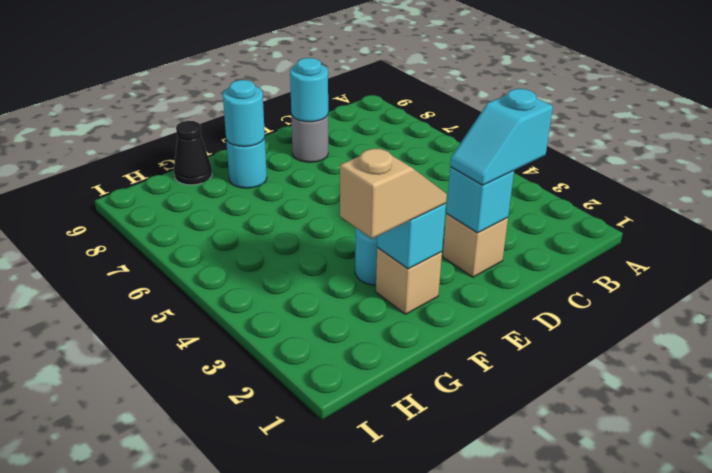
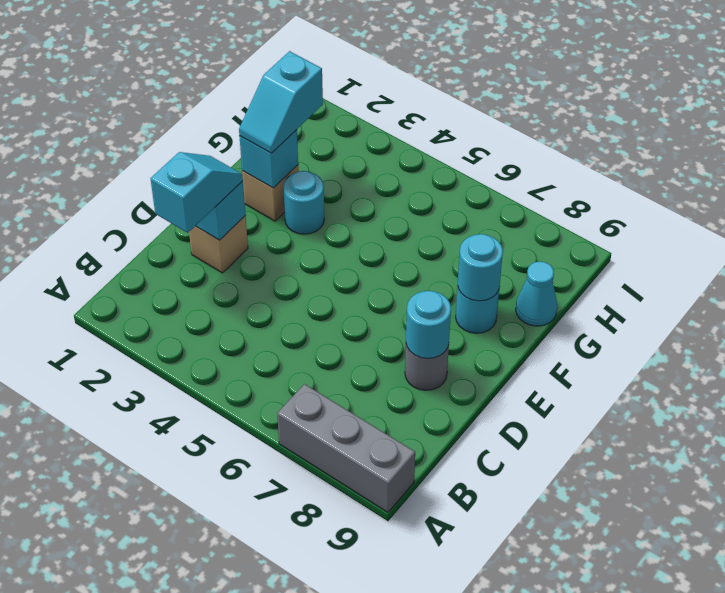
none -> grey 1x3 brick [277,384,415,512]
tan 1x2 slope [340,148,447,239] -> cyan 1x2 slope [239,51,323,153]
black 1x1 cone [174,121,212,185] -> cyan 1x1 cone [516,261,557,326]

